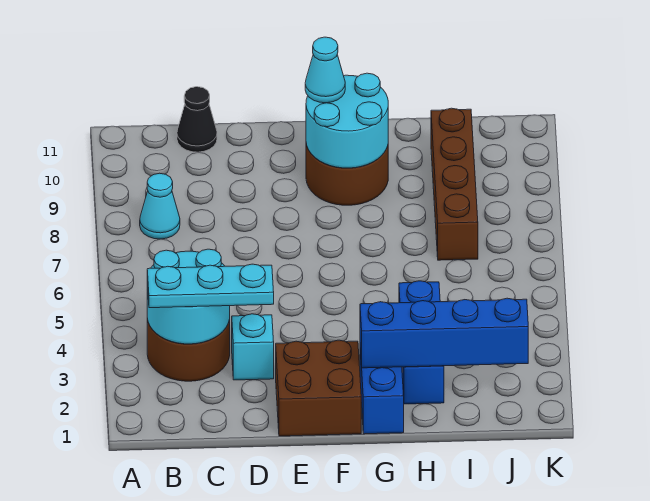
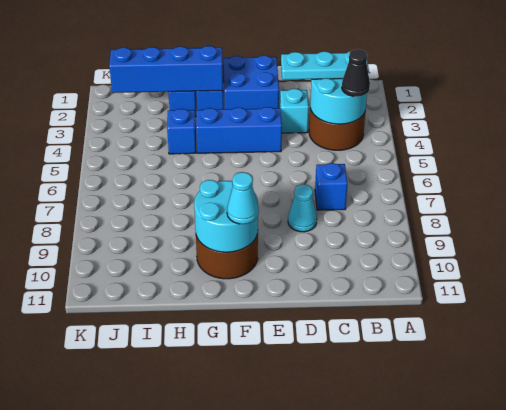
cyan 1x1 cone [140,173,180,239] -> cyan 1x1 cone moved to [288,184,317,232]
none -> blue 1x1 brick [315,163,348,210]
black 1x1 cone [177,87,217,152] -> black 1x1 cone moved to [342,49,370,97]
brown 2x2 brick [276,340,361,436] -> blue 2x2 brick [224,56,279,109]
none -> blue 1x3 brick [196,107,282,153]
brown 1x4 brick [431,108,478,260] -> none

